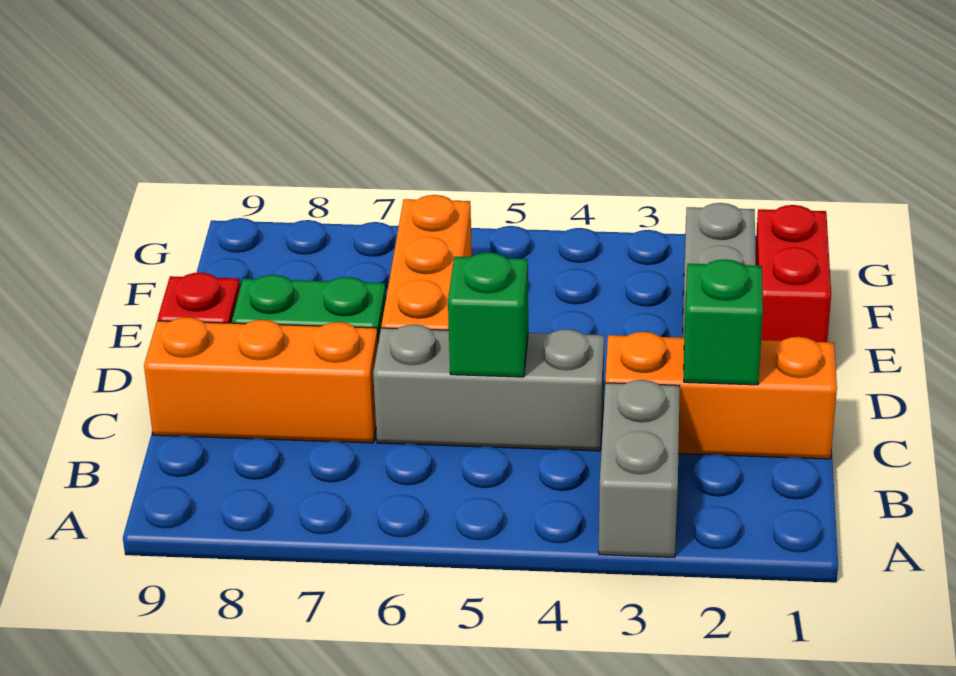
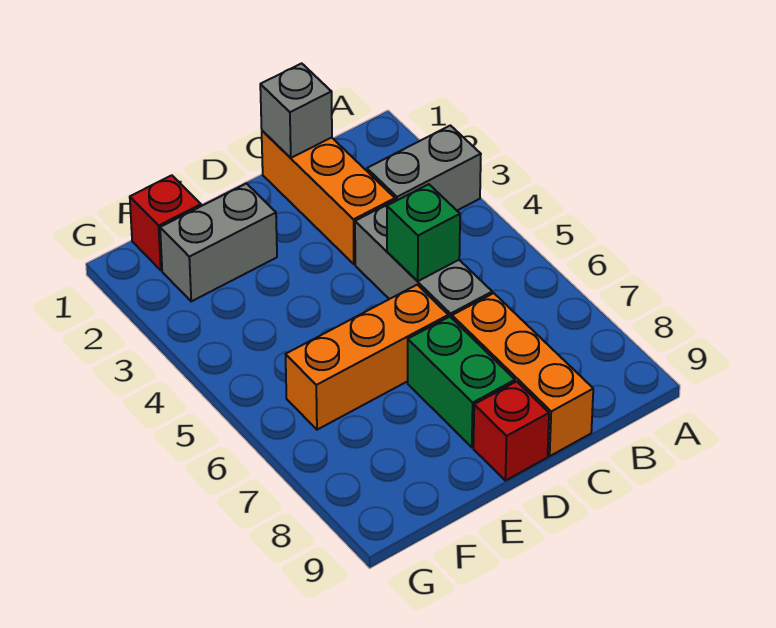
none -> grey 1x1 brick [260,63,332,158]
green 1x1 brick [684,259,763,385] -> none
red 1x2 brick [755,205,831,342] -> red 1x1 brick [130,175,201,270]

